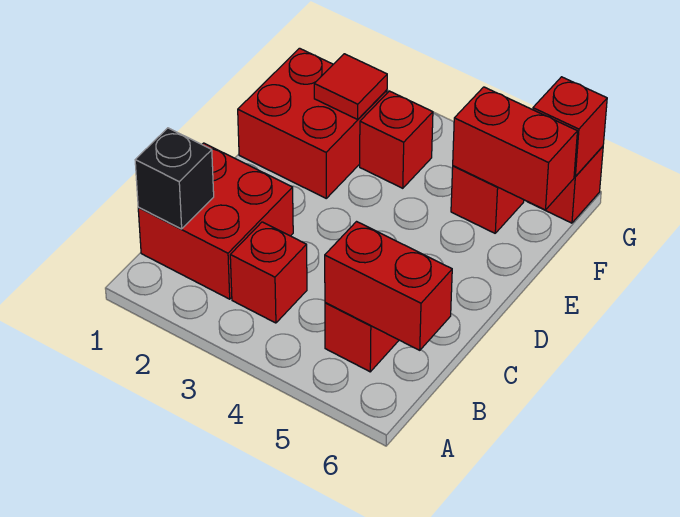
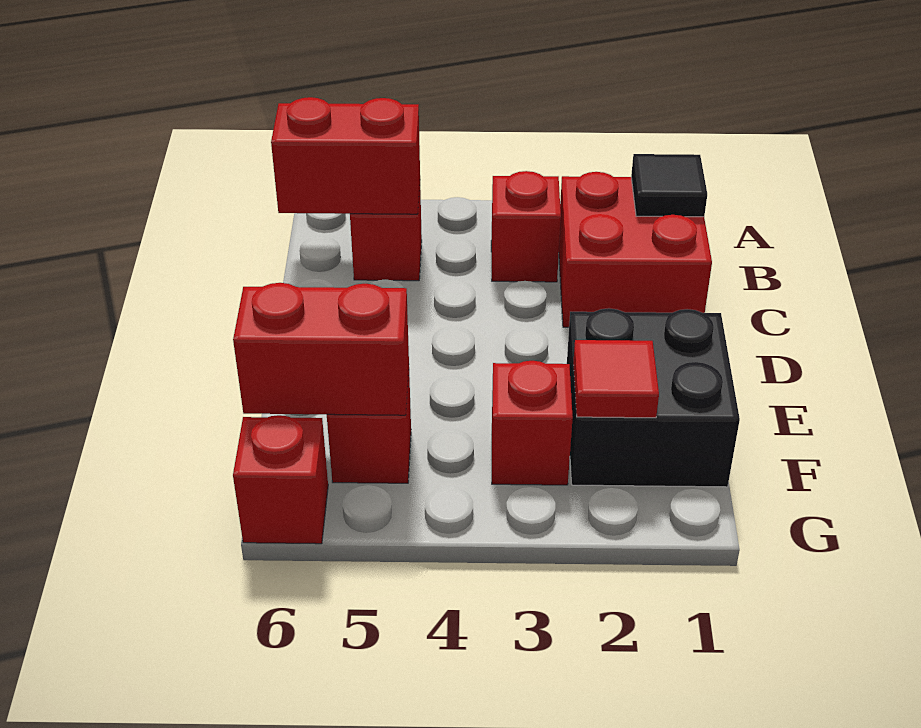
black 1x1 brick [135,128,214,229] -> black 1x1 tile [631,154,707,217]
red 2x2 brick [238,48,387,198] -> black 2x2 brick [567,308,740,487]
red 1x1 brick [533,77,607,177] -> none

